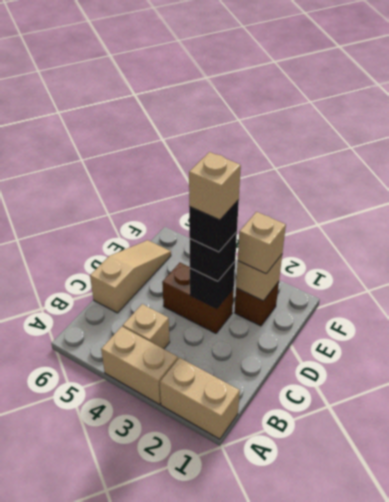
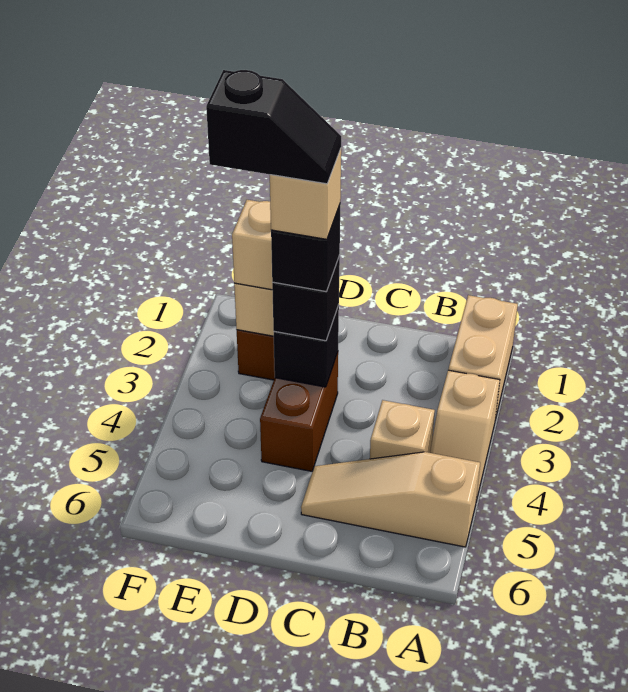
tan 1x2 brick [101,326,178,404] -> tan 1x2 slope [430,370,500,501]
tan 1x3 slope [90,240,171,313] -> tan 1x3 slope moved to [301,452,480,547]
none -> black 1x2 slope [206,70,341,184]

